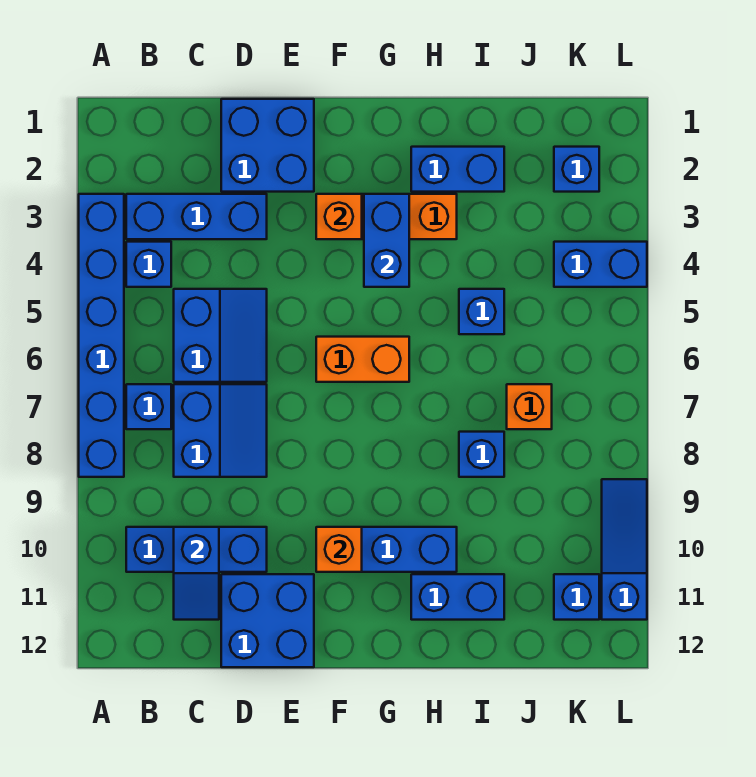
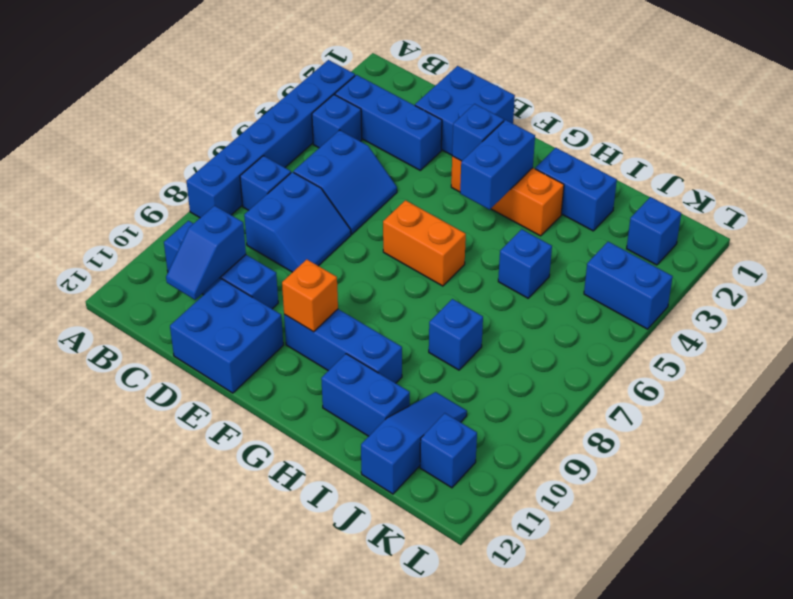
orange 1x1 brick [316,194,362,239] -> blue 1x1 brick [452,104,504,161]
orange 1x1 brick [507,384,552,429] -> none
blue 1x3 slope [602,479,647,620] -> blue 1x3 slope moved to [361,392,467,494]

